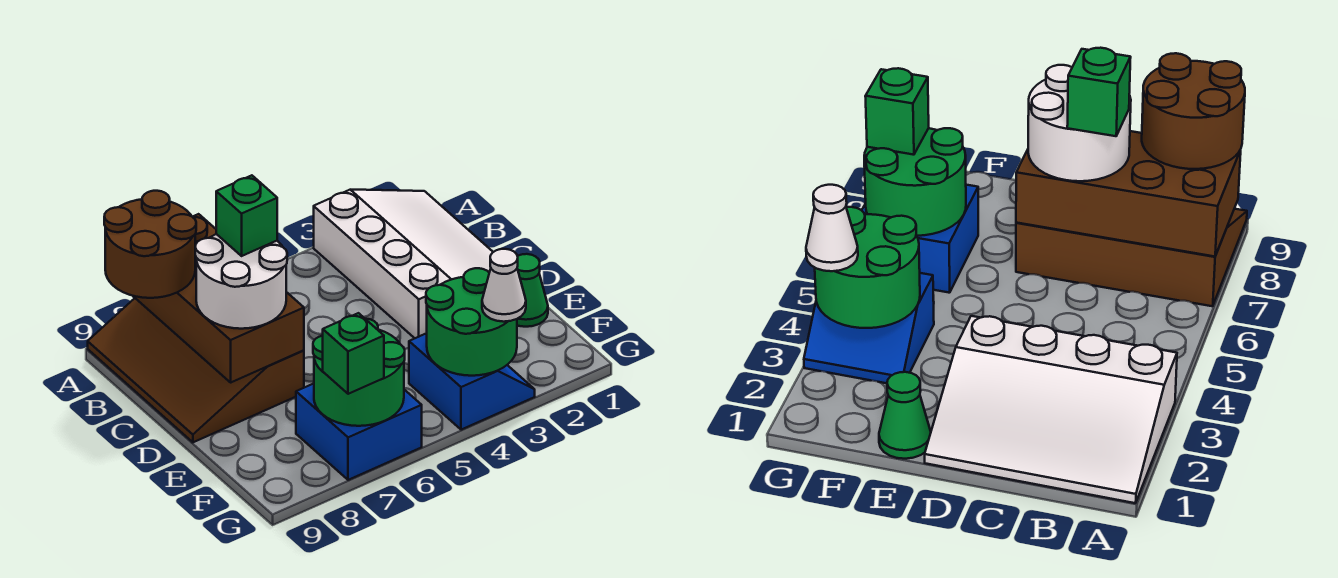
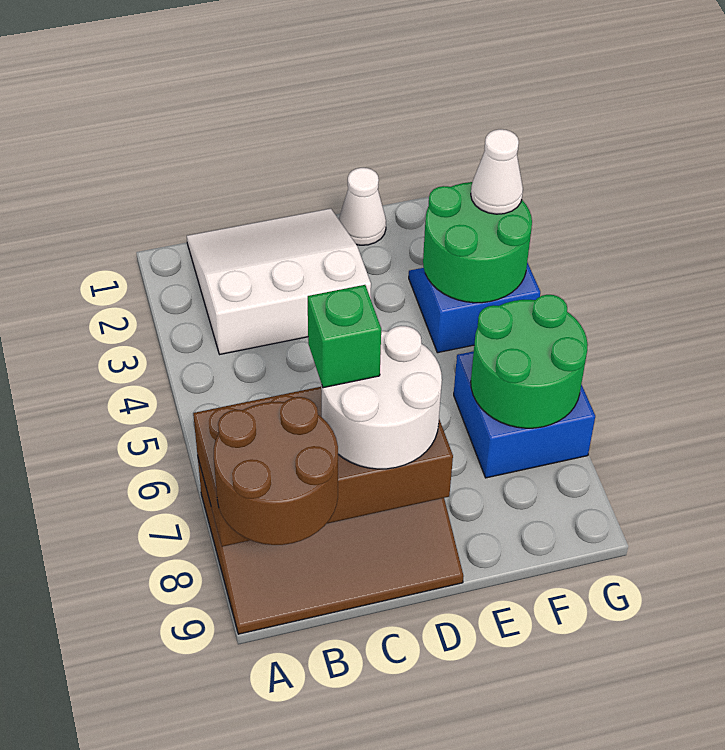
white 3x4 slope [314,190,493,338] -> white 3x3 slope [187,209,371,354]
green 1x1 cone [517,254,548,327] -> white 1x1 cone [339,168,386,245]
green 1x1 brick [323,313,384,394] -> none

